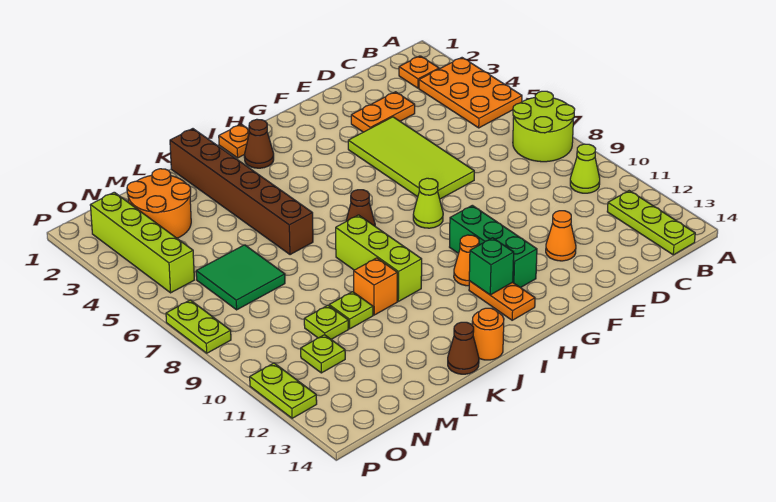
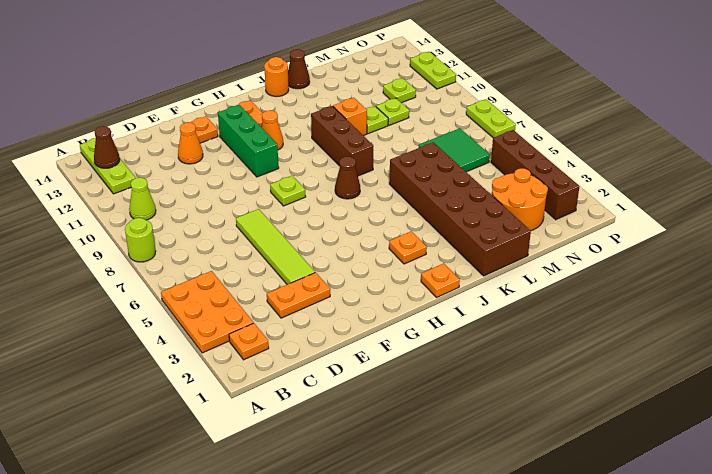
lime 2x2 round brick [513,91,575,162] -> lime 1x1 round brick [125,218,156,262]
lime 2x4 tile [348,117,474,199] -> lime 1x4 tile [236,209,315,285]
none -> orange 1x1 plate [189,117,218,143]
lime 1x1 cone [413,178,443,228] -> lime 1x1 plate [270,176,306,206]
green 1x1 brick [469,238,514,295] -> none
brown 1x1 cone [244,119,274,168] -> brown 1x1 cone moved to [94,126,120,168]
none -> orange 1x1 plate [389,231,427,264]
lime 1x3 brick [336,215,422,301] -> brown 1x3 brick [311,106,373,176]
brown 1x6 brick [170,129,313,255] -> brown 2x6 brick [389,142,531,276]
lime 1x4 brick [90,192,194,293] -> brown 1x4 brick [491,130,579,220]

